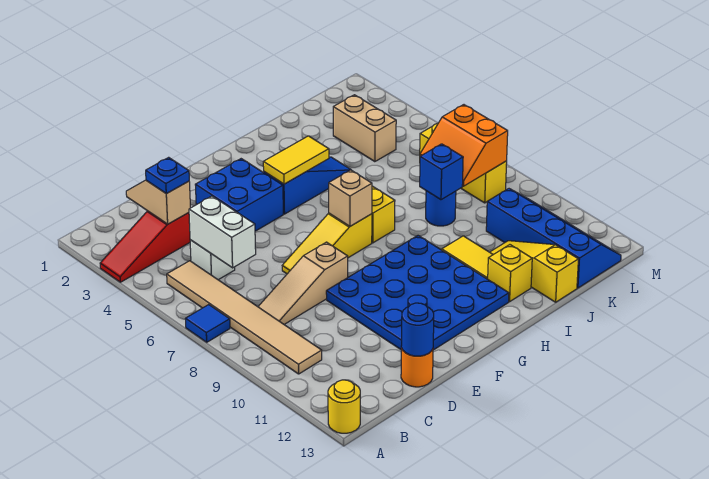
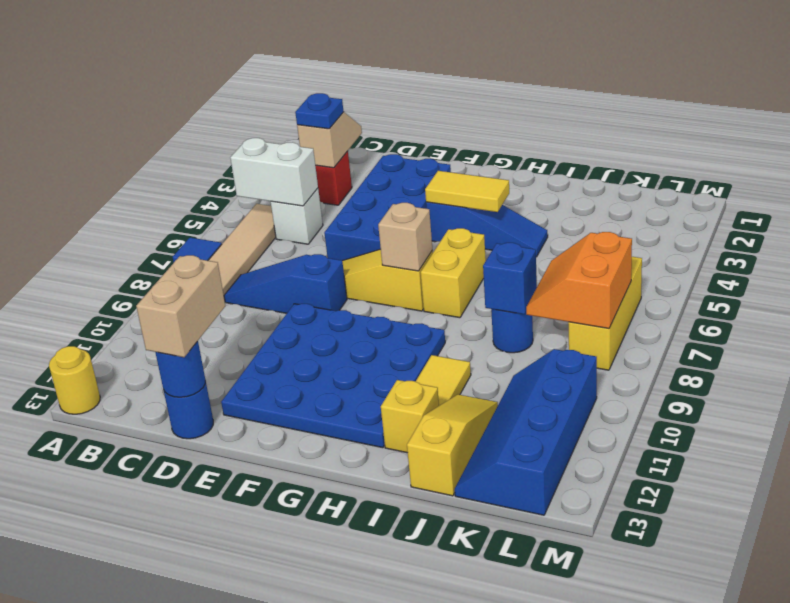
white 1x2 brick [189,196,256,268] -> white 1x2 brick turned to [230,138,318,206]
tan 1x3 slope [258,242,348,324] -> blue 1x3 slope [224,254,347,313]
orange 1x1 round brick [401,348,433,387] -> blue 1x1 round brick [163,380,213,439]
blue 2x2 brick [195,159,283,231] -> blue 2x4 brick [324,154,451,261]
tan 1x2 brick [333,95,396,162] -> tan 1x2 brick moved to [136,255,225,357]
blue 2x4 slope [486,189,621,288] -> blue 2x4 slope turned to [455,349,597,515]

